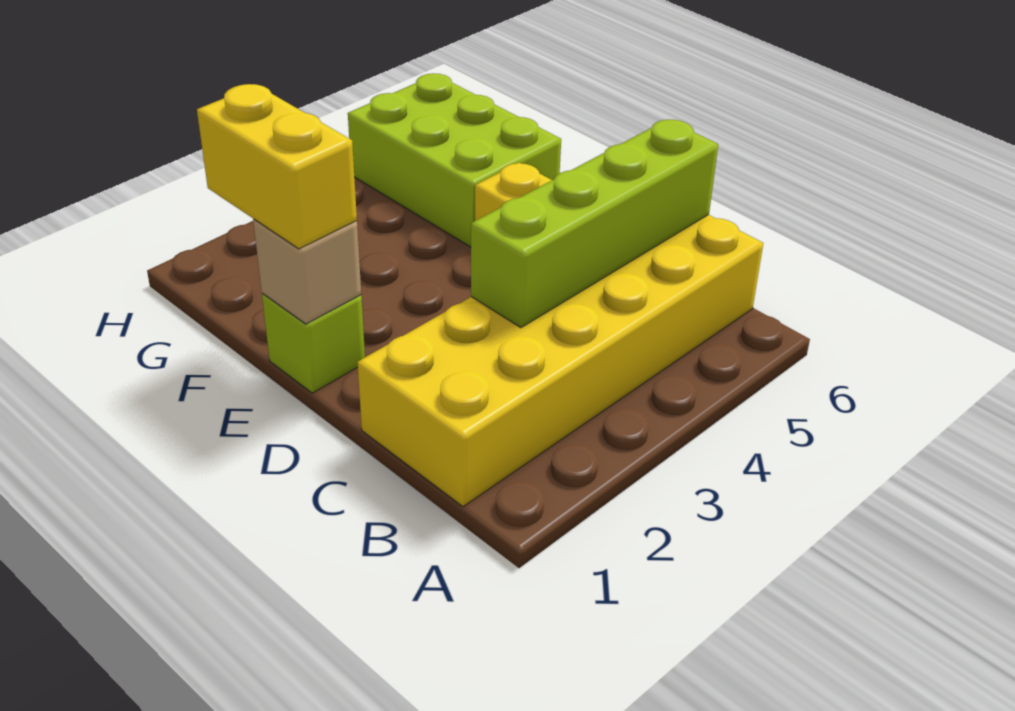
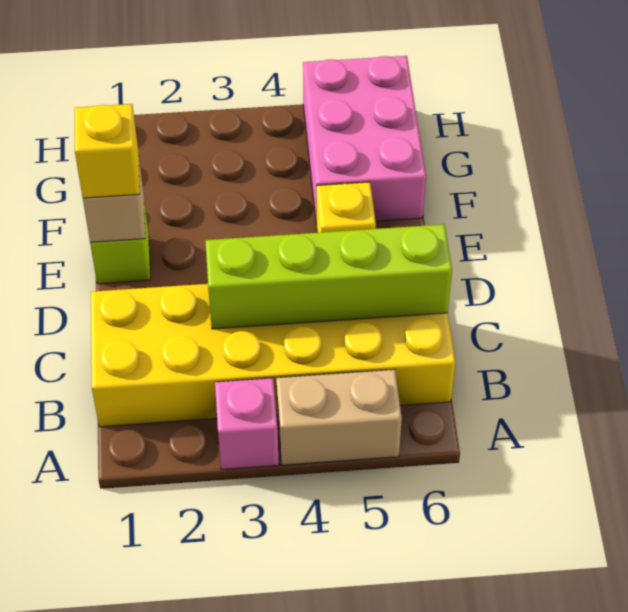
none -> pink 1x1 brick [215,378,279,470]
none -> tan 1x2 brick [276,369,402,465]
yellow 1x2 brick [197,84,357,249] -> yellow 1x1 brick [75,104,140,198]
lime 2x3 brick [348,73,561,247] -> pink 2x3 brick [303,56,426,225]

